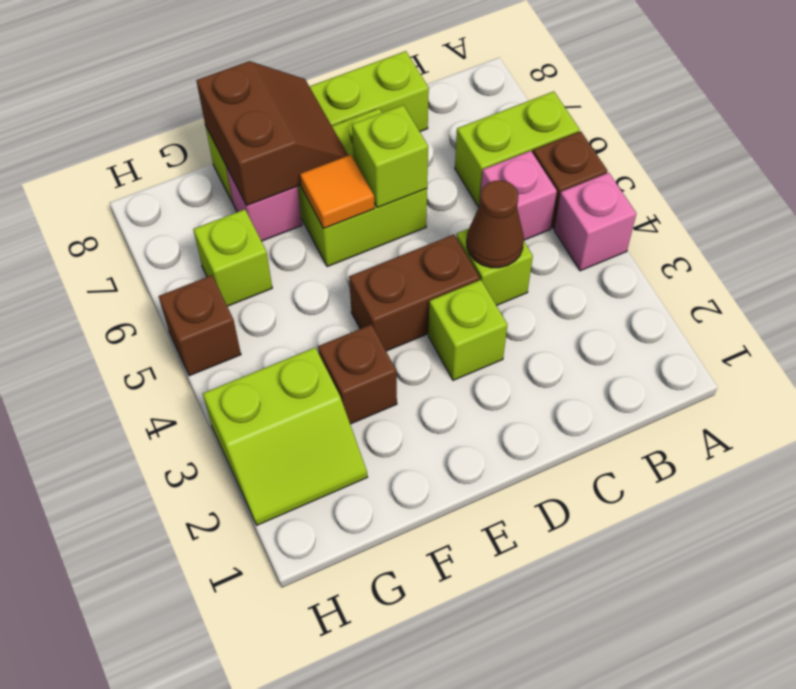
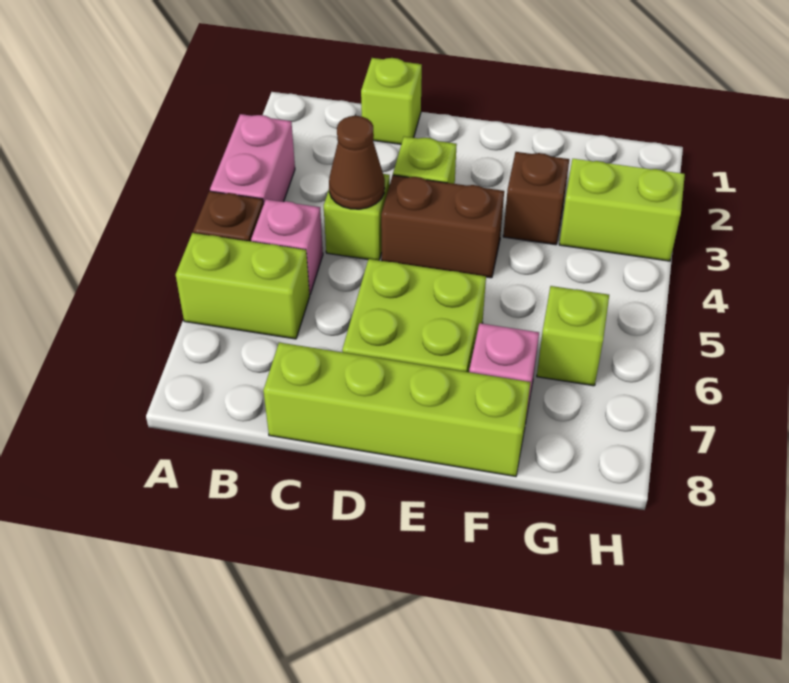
pink 1x1 brick [554,173,636,271] -> pink 1x2 brick [210,114,295,204]
lime 1x1 brick [352,105,428,208] -> lime 1x1 brick moved to [361,58,422,144]
orange 1x1 tile [300,155,375,228] -> none
brown 2x2 slope [196,61,348,205] -> none
brown 1x1 brick [159,275,241,376] -> none

